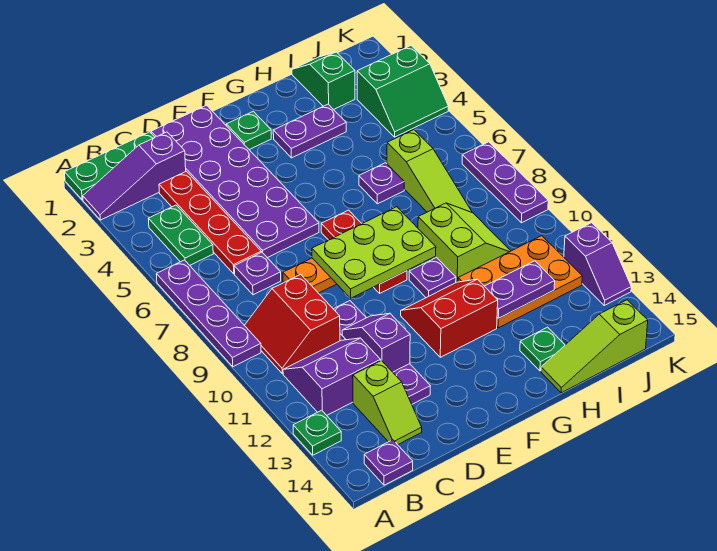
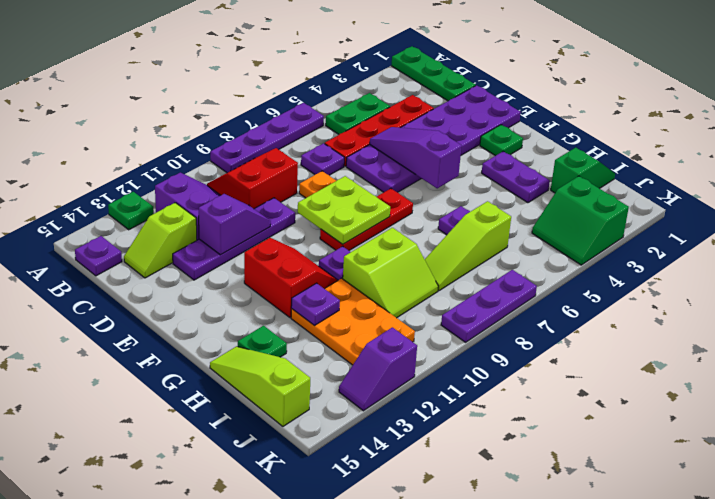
purple 1x3 slope [83,132,186,220] -> purple 1x3 slope moved to [370,127,462,188]
lime 2x3 plate [312,207,436,298] -> lime 2x2 plate [298,176,390,244]
purple 1x2 plate [485,261,555,318] -> purple 1x1 plate [291,283,340,326]

